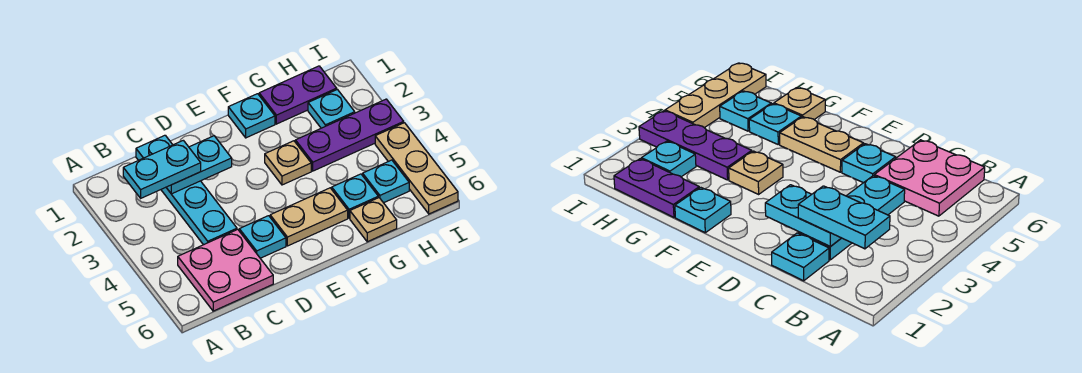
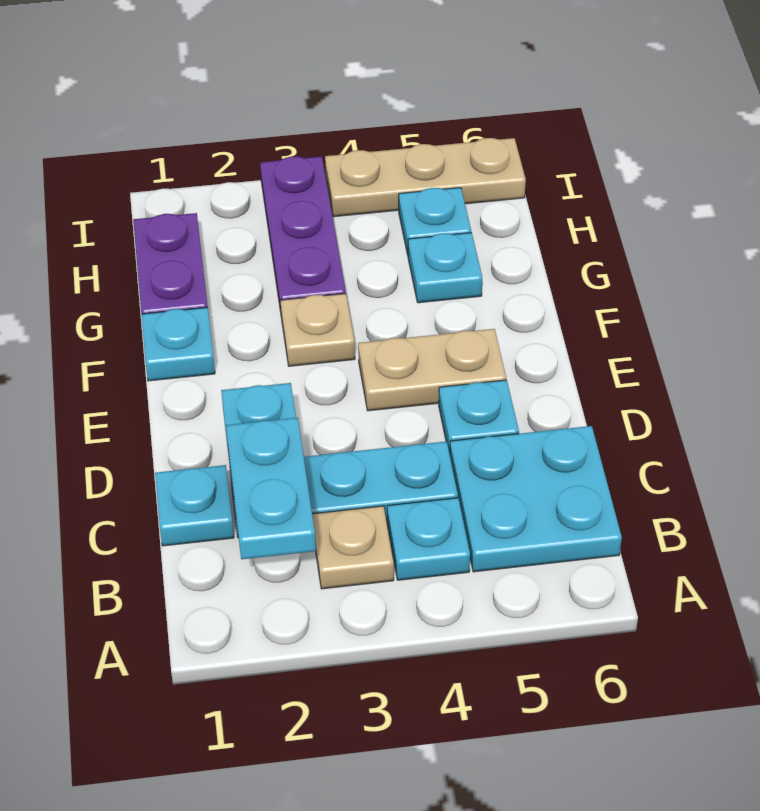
pink 2x2 plate [178,229,273,311] -> cyan 2x2 plate [450,426,622,572]
tan 1x2 plate [270,188,348,246] -> tan 1x2 plate turned to [358,329,506,411]
tan 1x1 plate [350,198,397,242] -> tan 1x1 plate moved to [312,506,394,589]
cyan 1x1 plate [308,89,355,128] -> cyan 1x1 plate moved to [387,498,470,580]

